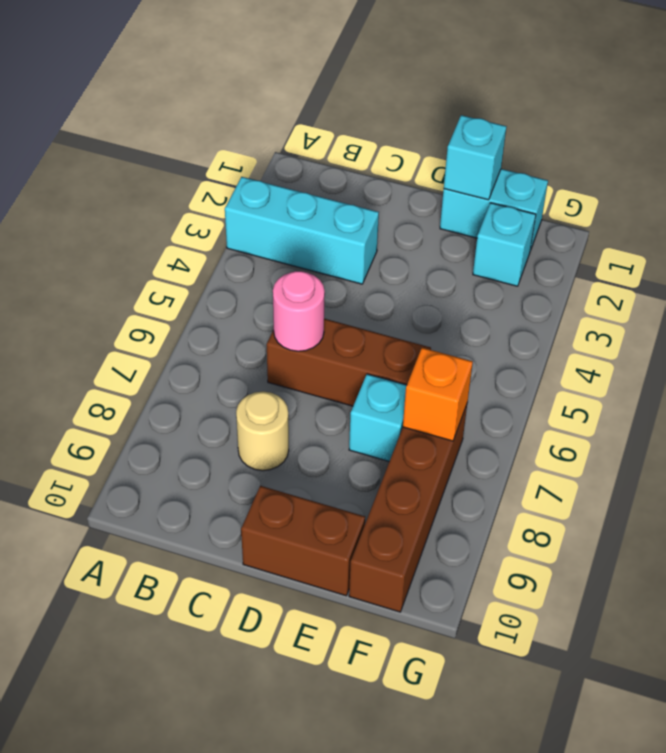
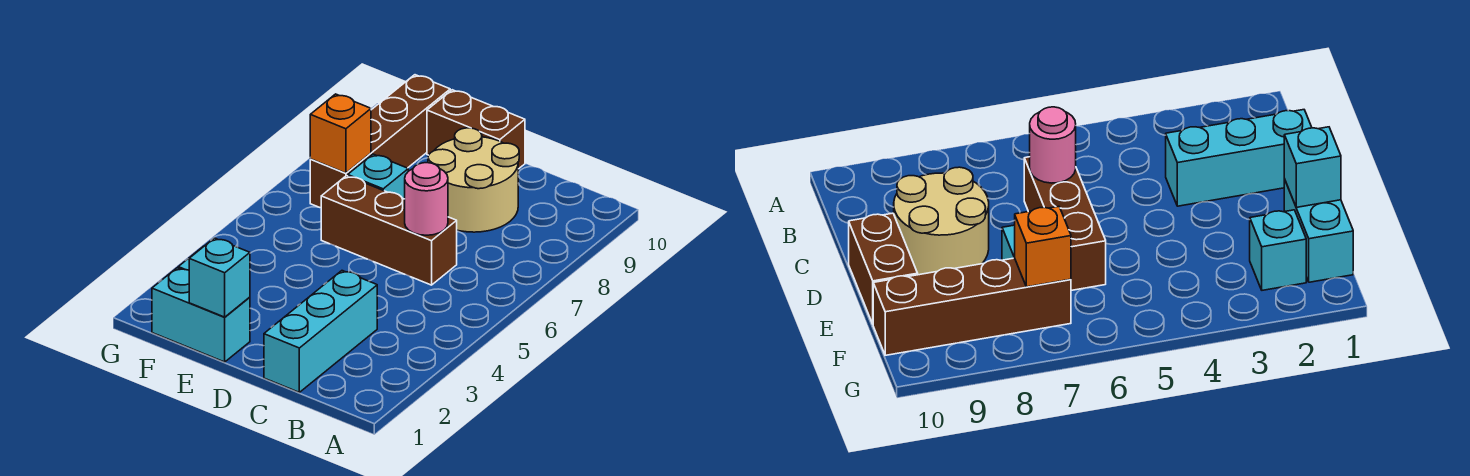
cyan 1x3 brick [225,177,379,284] -> cyan 1x3 brick turned to [264,271,377,392]
tan 1x1 round brick [236,391,289,471] -> tan 2x2 round brick [428,128,519,232]

